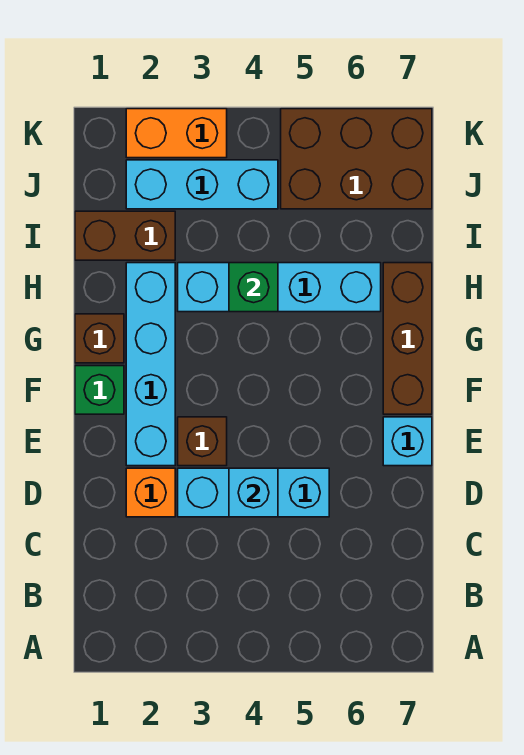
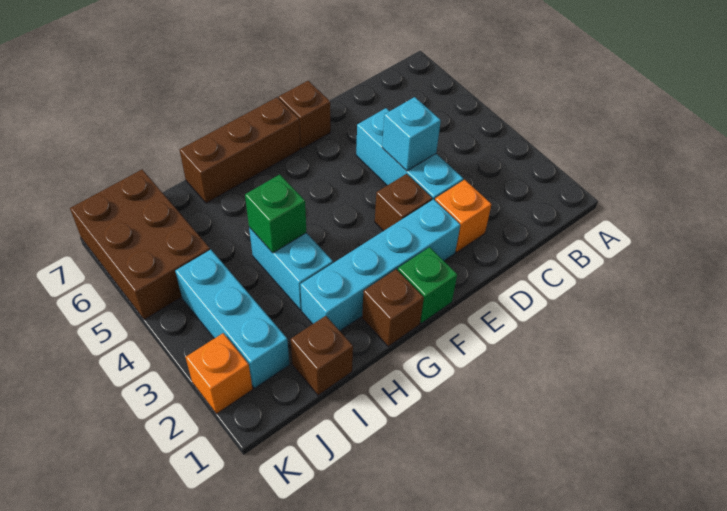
cyan 1x1 brick [383,417,432,466] -> brown 1x1 brick [279,81,331,149]
cyan 1x4 brick [178,263,381,312] -> cyan 1x2 brick [249,227,333,310]
brown 1x2 brick [75,211,175,260] -> brown 1x1 brick [291,316,353,395]
orange 1x2 brick [126,109,227,158] -> orange 1x1 brick [186,333,253,414]

